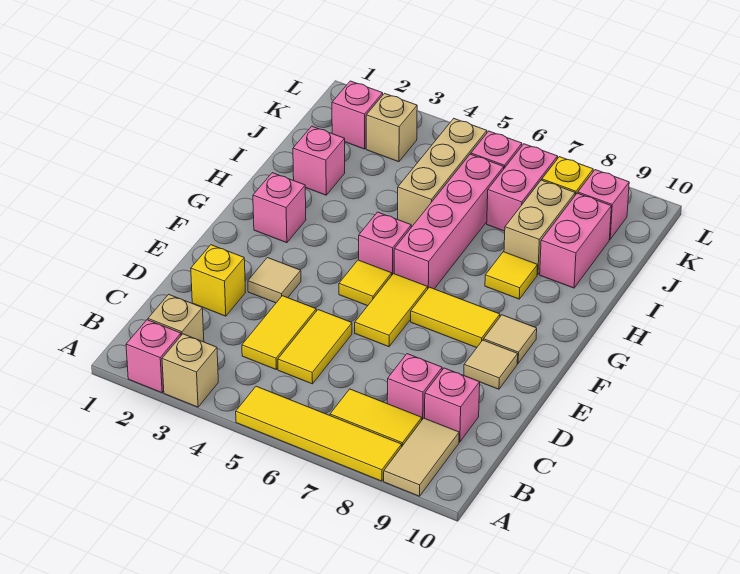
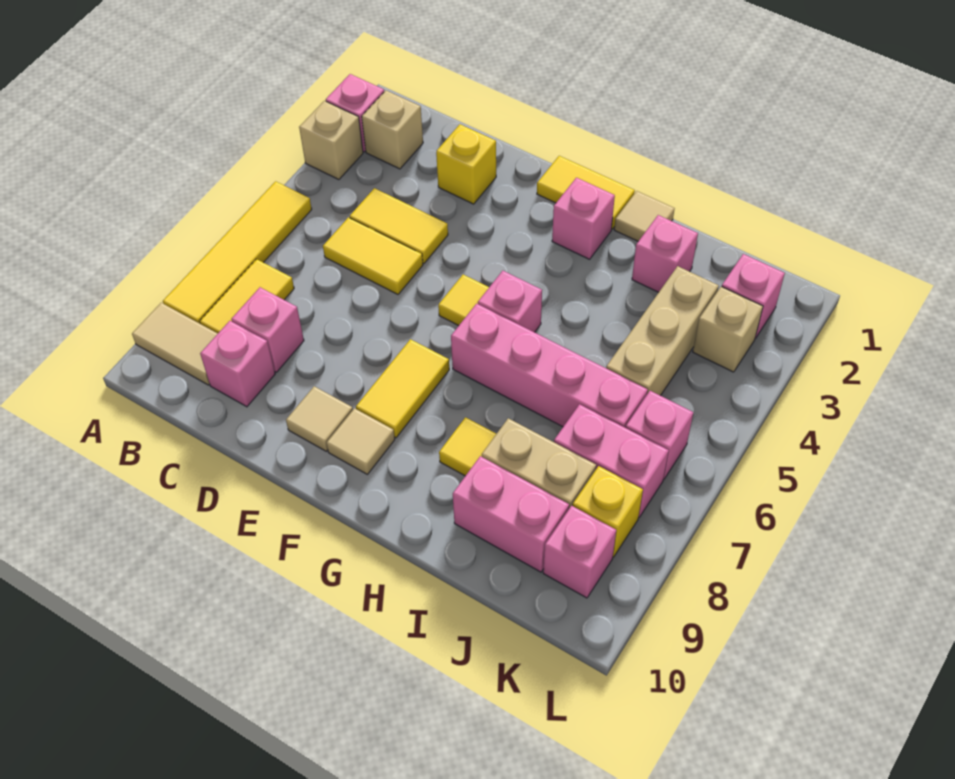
tan 1x1 tile [248,258,301,303] -> tan 1x1 tile moved to [614,191,675,241]
yellow 1x2 tile [355,274,428,347] -> yellow 1x2 tile moved to [537,156,635,229]
tan 1x3 brick [398,119,487,227] -> tan 1x3 brick turned to [606,266,719,396]

